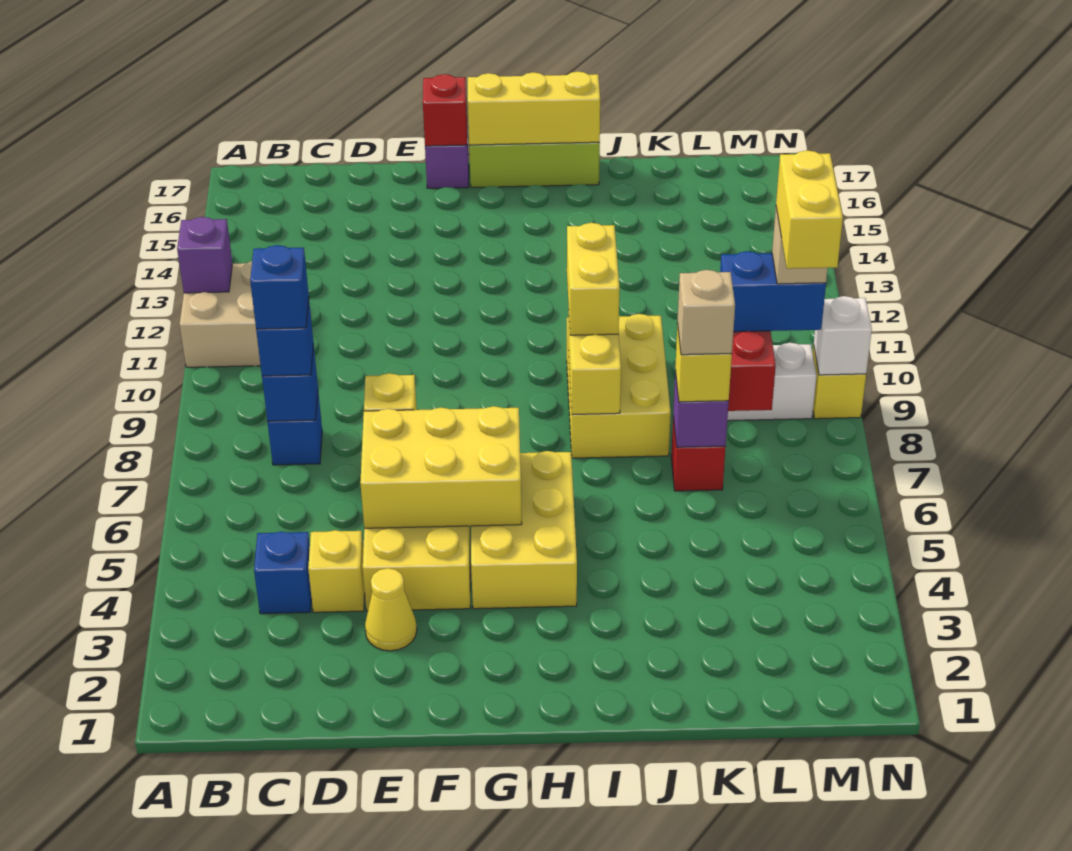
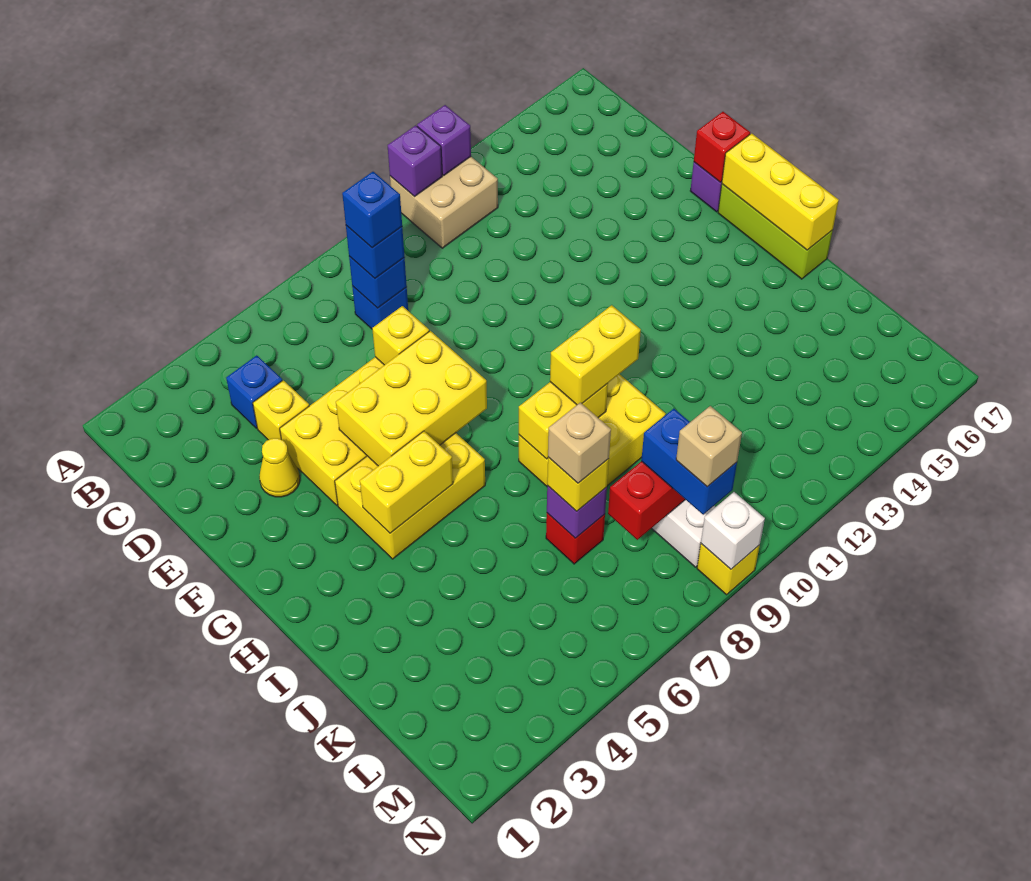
none -> purple 1x1 brick [388,125,442,197]
yellow 2x3 brick [360,406,522,528] -> yellow 2x3 brick turned to [336,331,487,466]
yellow 1x2 brick [776,150,843,269] -> yellow 1x2 brick moved to [360,431,453,533]

